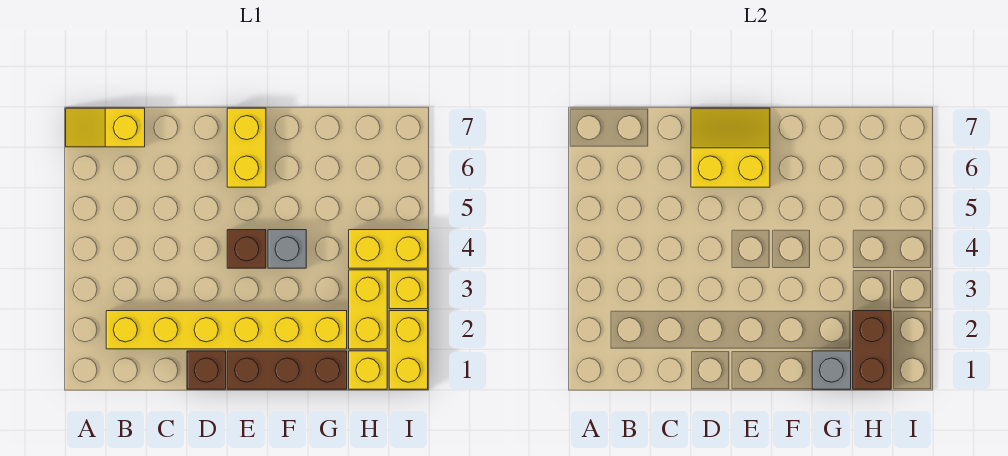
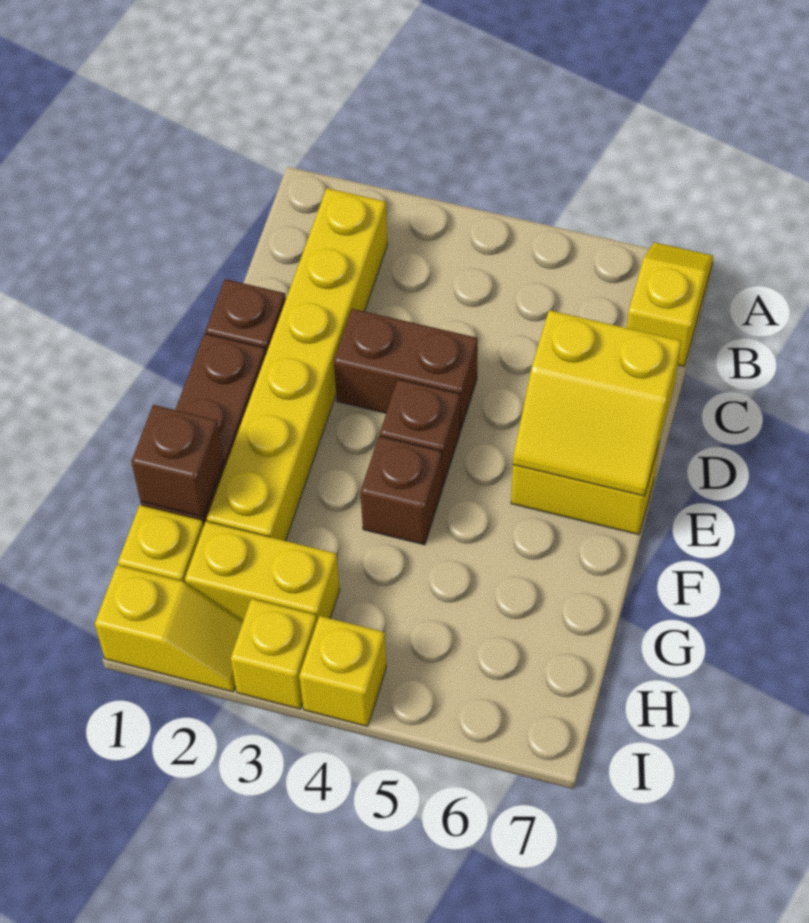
yellow 2x2 slope [691,108,770,187] -> yellow 2x2 slope turned to [513,310,681,496]
grey 1x1 brick [268,230,306,268] -> brown 1x1 brick [360,436,442,545]
grey 1x1 brick [812,351,851,389] -> brown 1x1 brick [131,405,224,517]
brown 1x2 brick [853,311,891,389] -> brown 1x2 brick moved to [334,309,478,431]
yellow 1x2 brick [349,230,428,268] -> yellow 1x1 brick [299,616,386,726]
yellow 1x2 brick [389,311,428,389] -> yellow 1x2 slope [95,565,243,692]

